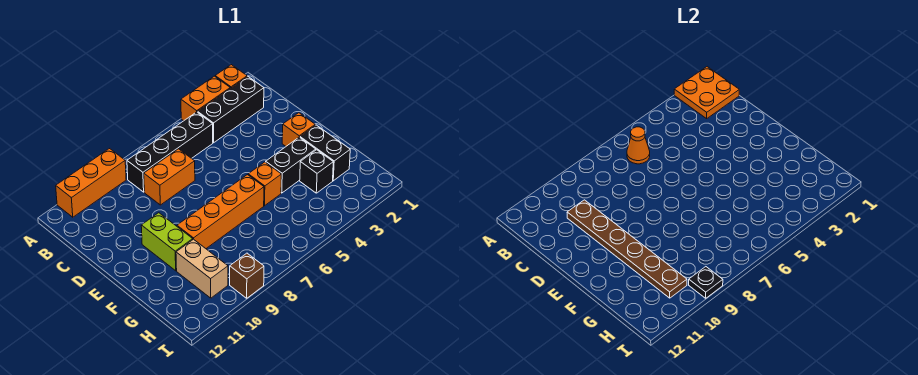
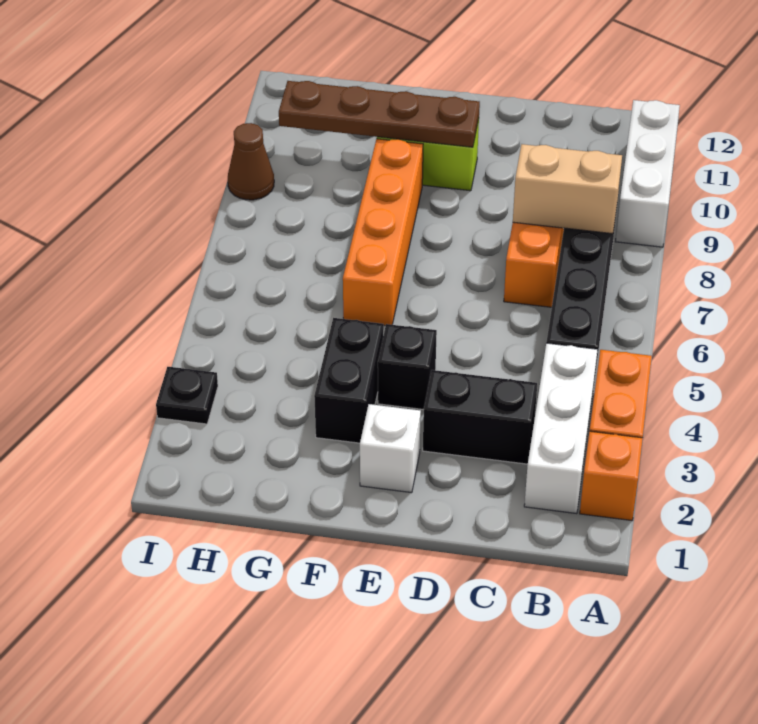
orange 2x2 plate [674,67,739,119] -> none
orange 1x3 brick [56,149,126,217] -> white 1x3 brick [615,100,680,247]
black 1x3 brick [198,77,264,143] -> white 1x3 brick [524,343,598,514]
orange 1x1 cone [627,127,650,164] -> none
brown 1x6 plate [567,200,687,298] -> brown 1x4 plate [279,81,480,147]
orange 1x1 brick [282,113,315,146] -> white 1x1 brick [360,404,421,493]
black 1x2 brick [300,125,350,181] -> black 1x2 brick moved to [423,370,537,464]
orange 1x1 brick [248,162,281,206] -> none
black 1x1 brick [300,150,333,193] -> black 1x1 brick moved to [378,324,437,410]
tan 1x2 brick [176,239,228,298] -> tan 1x2 brick moved to [513,144,622,234]
brown 1x1 brick [230,253,264,298] -> brown 1x1 cone [228,123,274,200]
black 1x1 plate [689,267,723,298] -> black 1x1 plate moved to [156,367,218,424]

